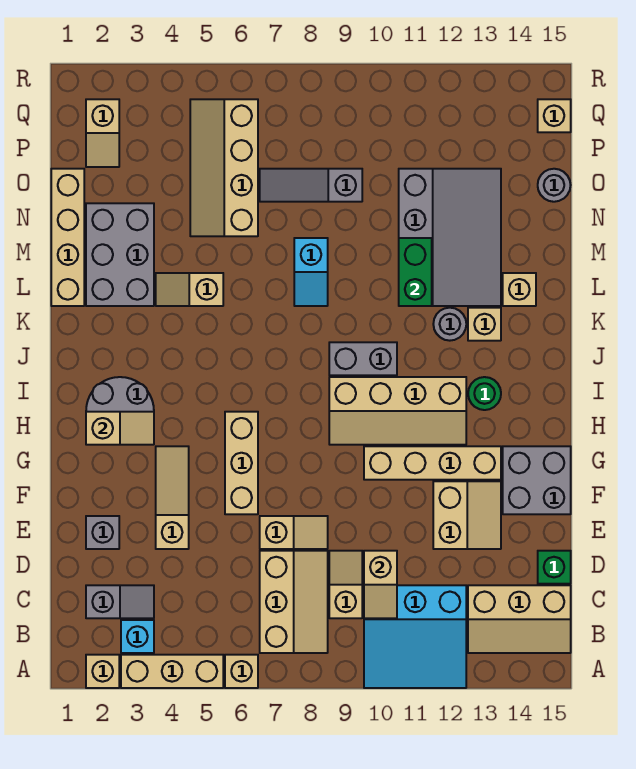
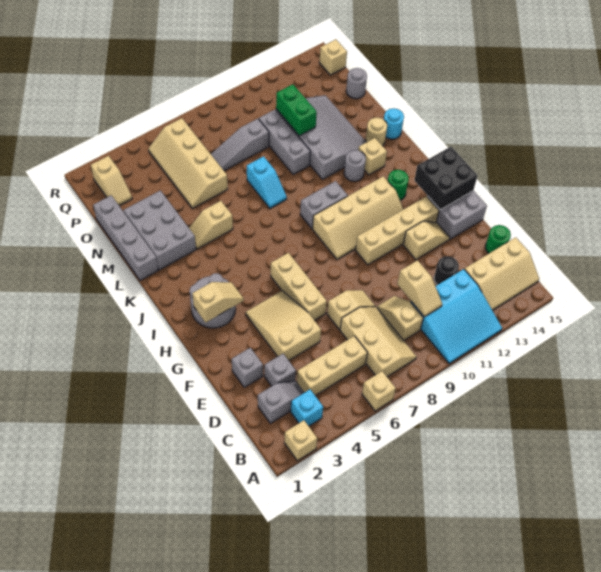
tan 1x3 brick [121,655,223,688] -> tan 1x3 brick moved to [297,336,367,396]
none -> grey 1x1 brick [264,354,296,386]
none -> black 1x1 round brick [434,256,459,285]
green 1x1 brick [538,551,571,584] -> green 1x1 round brick [485,225,511,253]
tan 1x3 slope [156,446,189,549] -> tan 2x3 slope [246,291,321,360]
tan 2x2 slope [433,481,501,549] -> tan 1x2 slope [403,221,450,260]
none -> black 2x2 brick [414,147,477,210]
tan 1x4 brick [51,169,84,306] -> grey 1x4 brick [93,195,158,281]
green 1x2 brick [399,238,432,306] -> green 1x2 brick moved to [276,84,317,136]
tan 1x1 brick [503,273,536,306] -> tan 1x1 round brick [366,118,387,146]
none -> cyan 1x1 round brick [384,108,404,139]
none -> grey 1x3 brick [259,110,310,175]

